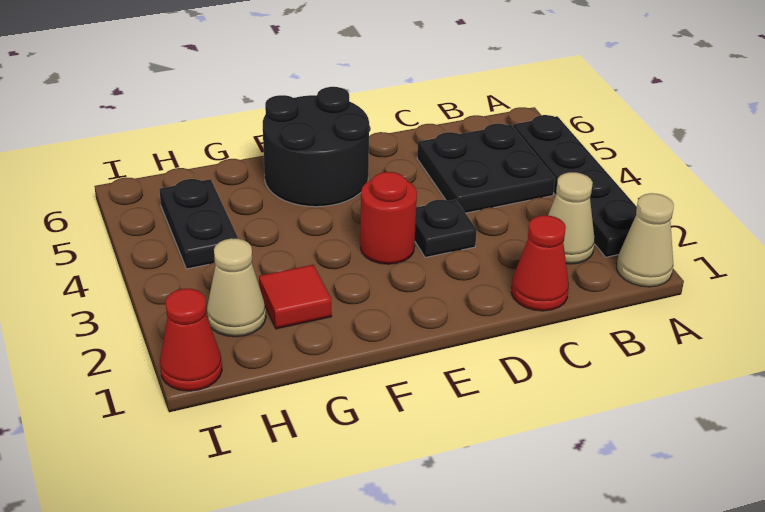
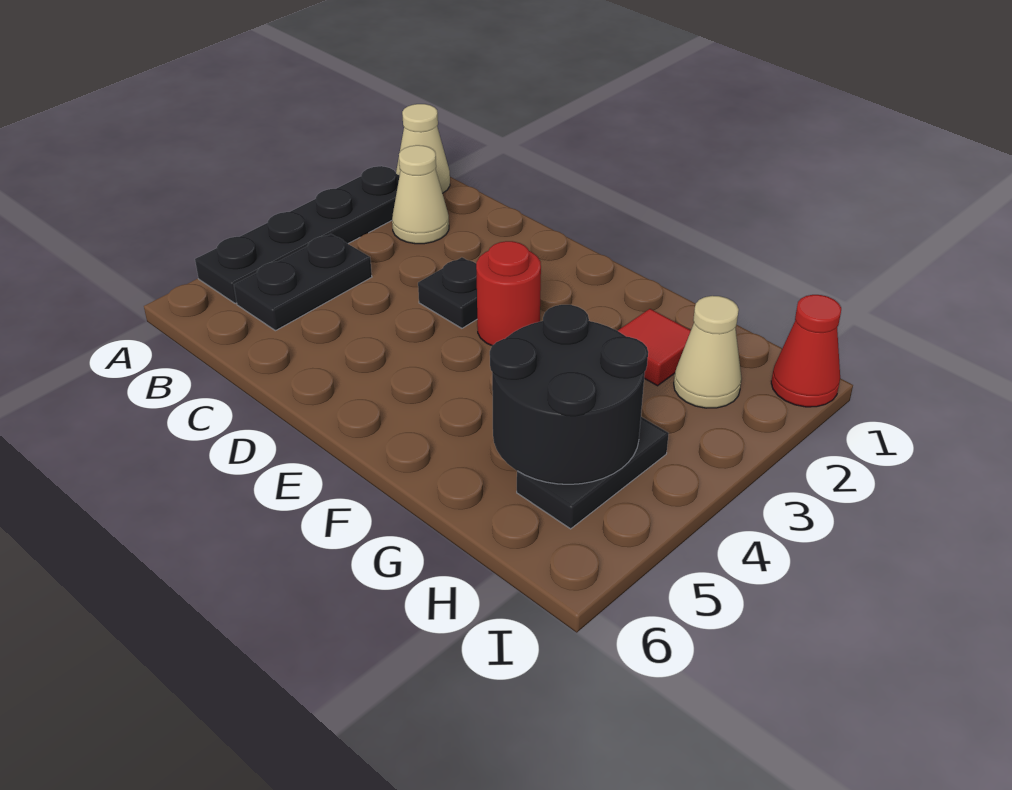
black 2x2 plate [417,124,555,213] -> black 1x2 plate [234,234,372,331]
red 1x1 cone [511,215,569,311] -> none
black 2x2 round brick [263,87,369,207] -> black 2x2 round brick moved to [490,305,648,484]

